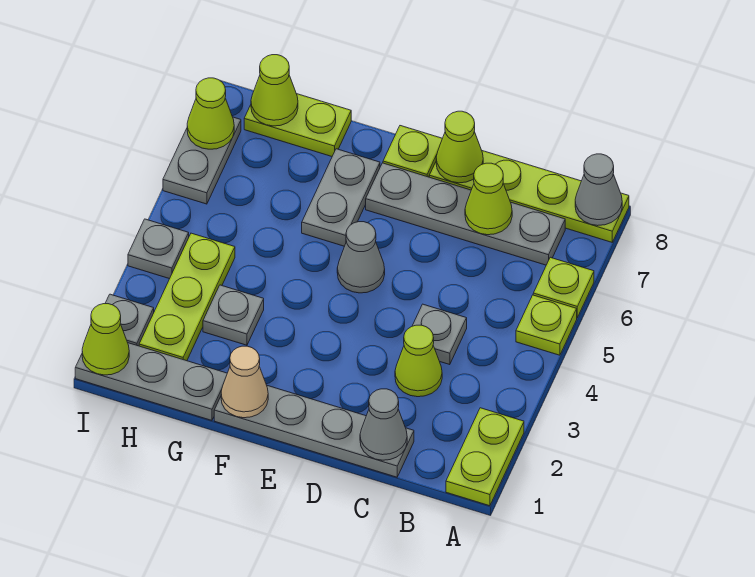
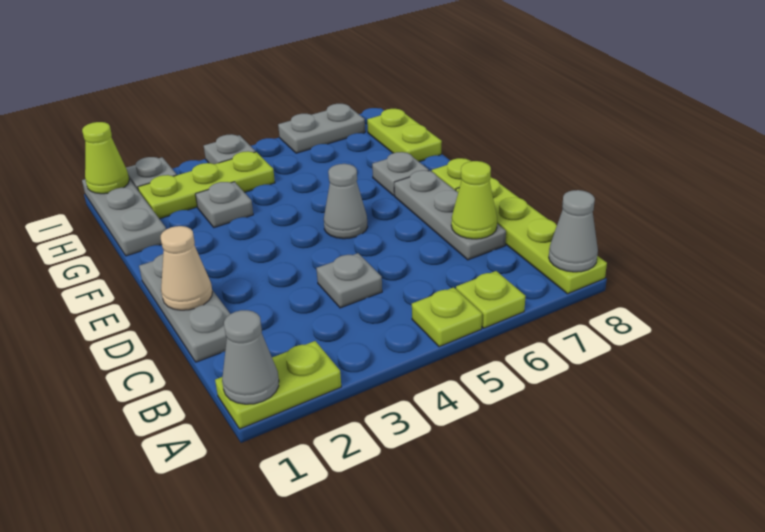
grey 1x4 plate [366,163,565,265] -> grey 1x3 plate [394,170,506,260]
grey 1x4 plate [214,386,414,477] -> grey 1x3 plate [139,254,230,362]
grey 1x1 cone [360,389,407,460] -> grey 1x1 cone moved to [222,310,279,404]
lime 1x1 cone [395,325,442,397] -> none
lime 1x1 cone [436,111,483,183] -> none
tan 1x1 cone [221,346,268,418] -> tan 1x1 cone moved to [161,226,212,310]
grey 1x2 plate [302,149,380,246] -> grey 1x1 plate [372,152,429,195]
lime 1x1 cone [251,55,298,126] -> none
lime 1x1 cone [187,78,234,149] -> none

